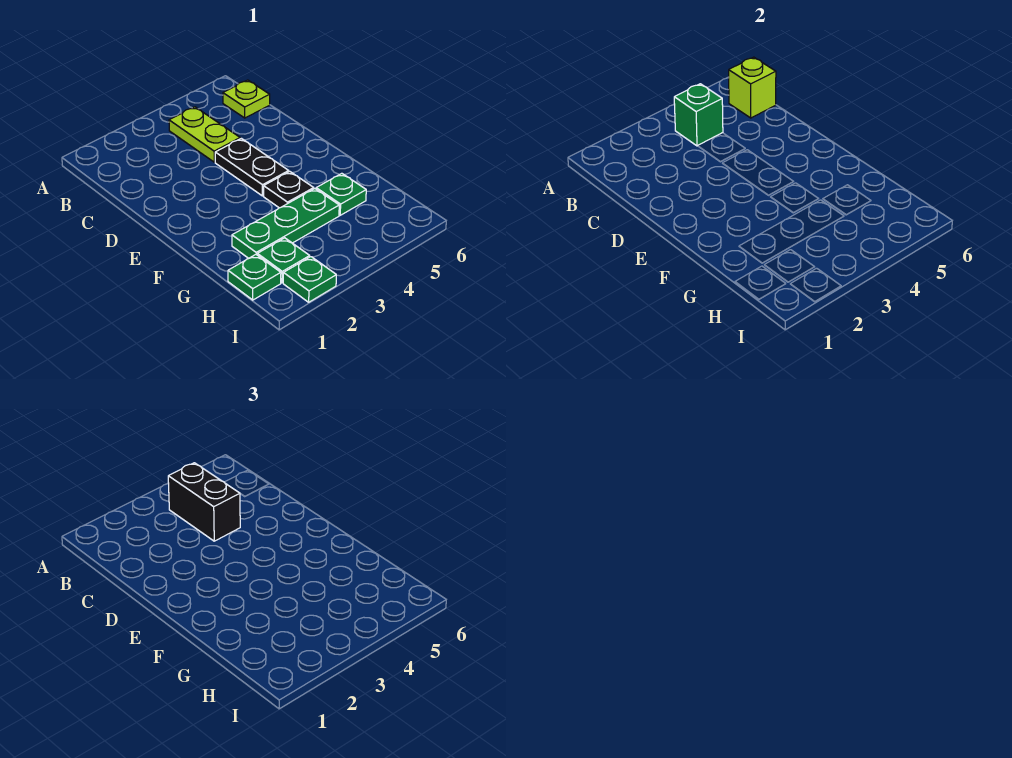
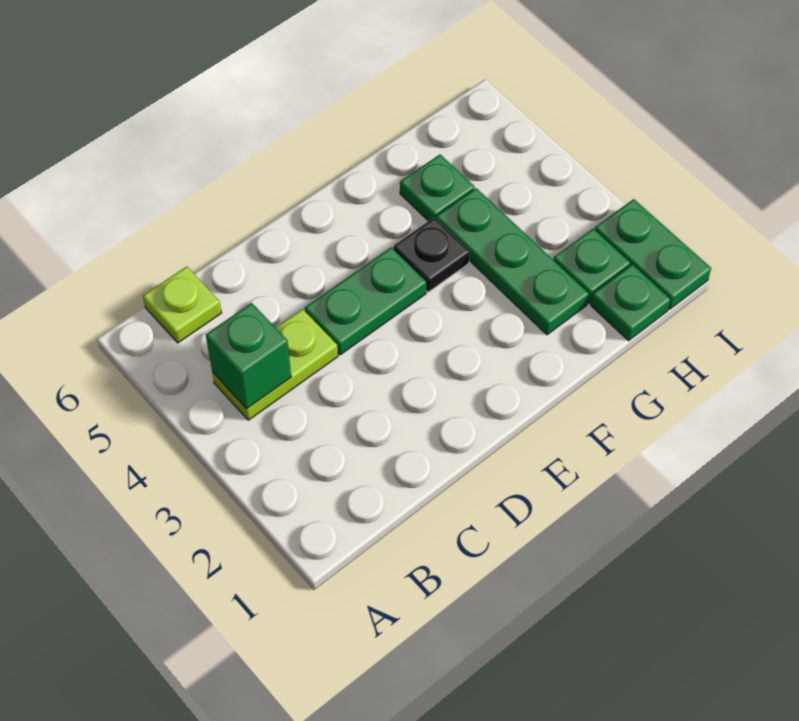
black 1x2 brick [168,463,240,541] -> none
lime 1x1 brick [729,57,776,118] -> none
black 1x2 plate [215,138,289,196] -> green 1x2 plate [305,247,426,355]
green 1x1 plate [283,257,336,302] -> green 1x2 plate [595,199,711,309]

